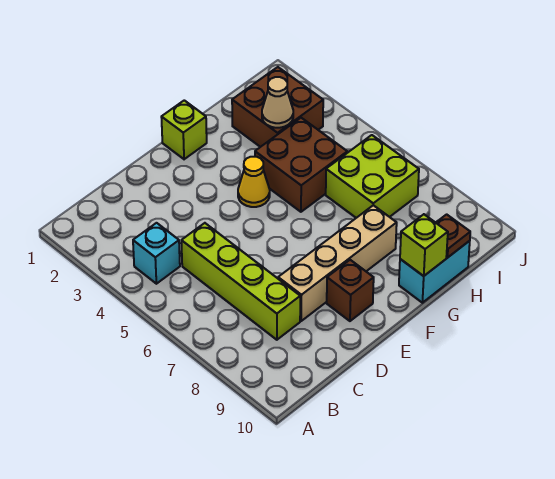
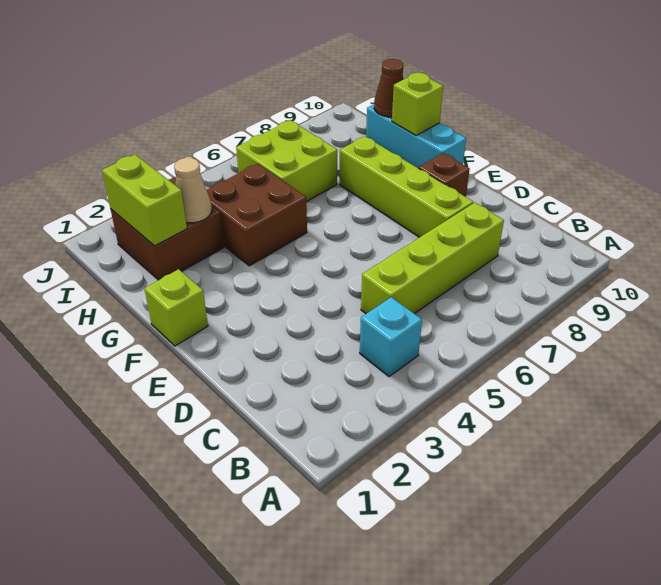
tan 1x4 brick [278,205,397,321] -> lime 1x4 brick [340,136,473,237]
yellow 1x1 cone [238,157,270,207] -> none
cyan 1x2 brick [399,241,470,303] -> cyan 1x3 brick [366,104,466,168]
none -> lime 1x2 brick [102,155,187,246]
brown 1x1 plate [436,214,470,258] -> brown 1x1 cone [374,59,404,117]

